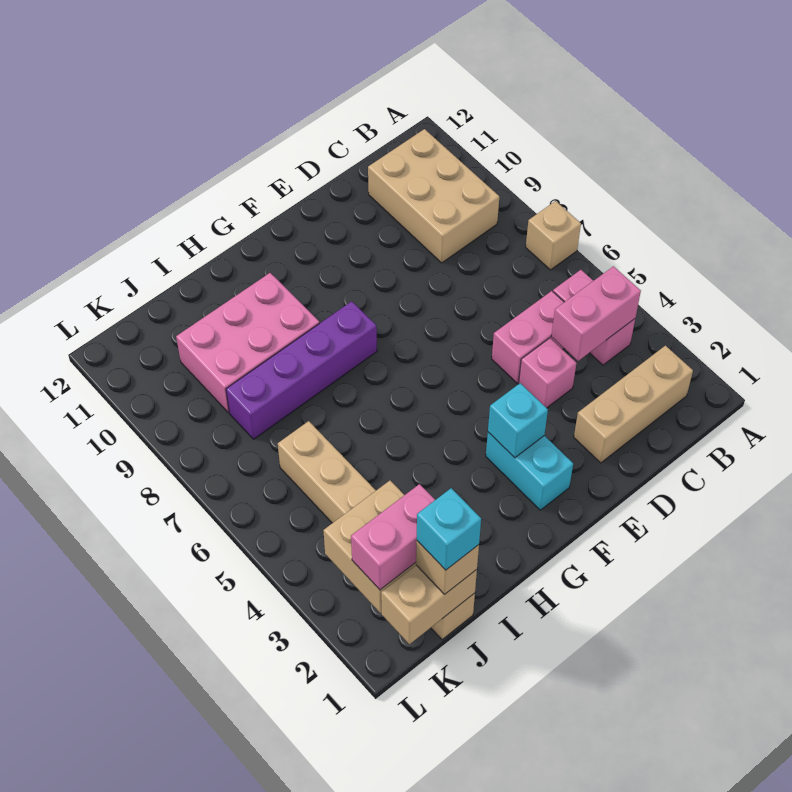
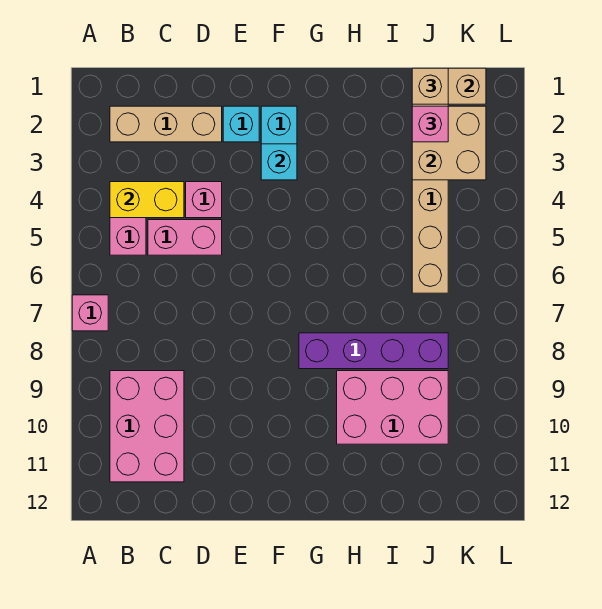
tan 1x1 brick [526,201,581,270] -> pink 1x1 brick [72,295,108,331]
pink 1x2 brick [551,266,641,361] -> yellow 1x2 brick [110,182,184,218]
tan 2x3 brick [368,129,499,263] -> pink 2x3 brick [110,371,184,482]
cyan 1x1 brick [417,488,481,570] -> cyan 1x1 brick moved to [223,106,259,142]
pink 1x2 brick [351,484,435,590] -> pink 1x1 brick [412,106,448,142]

